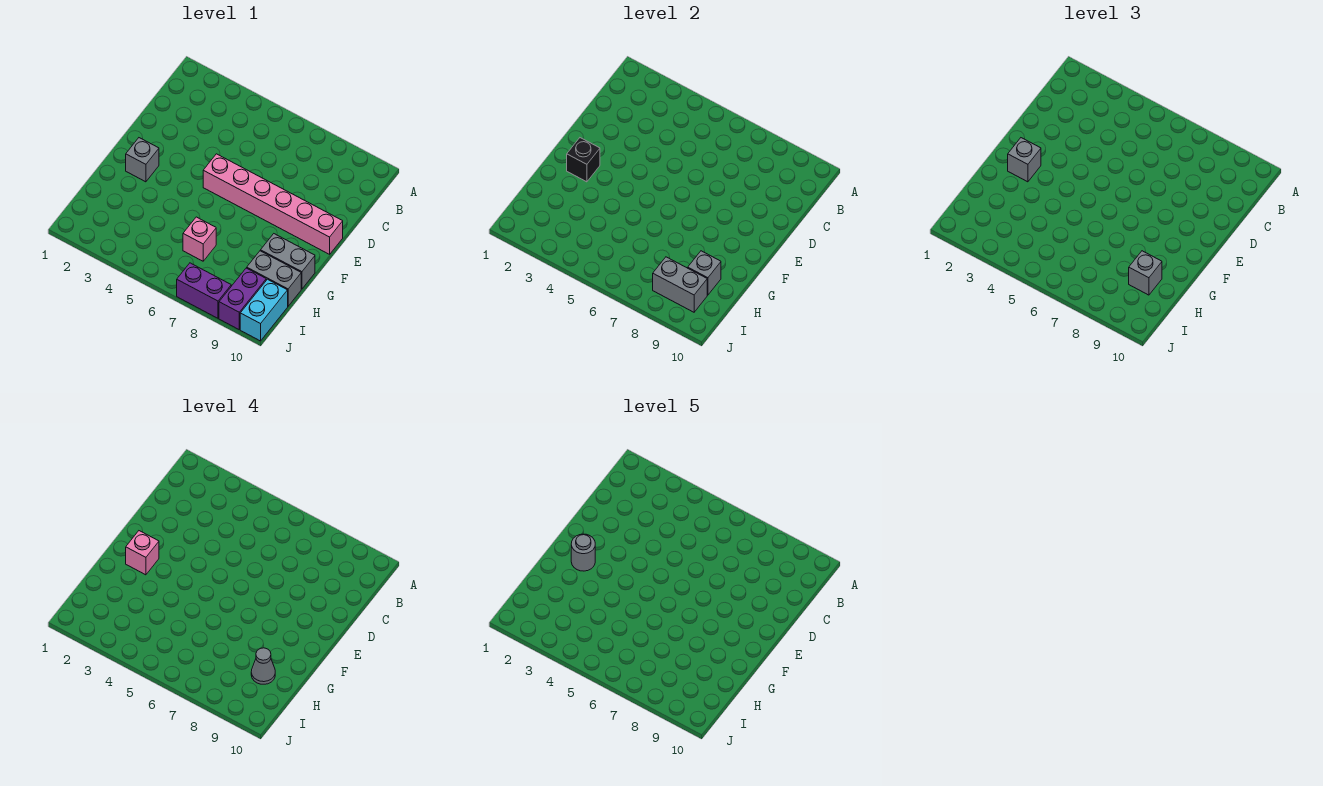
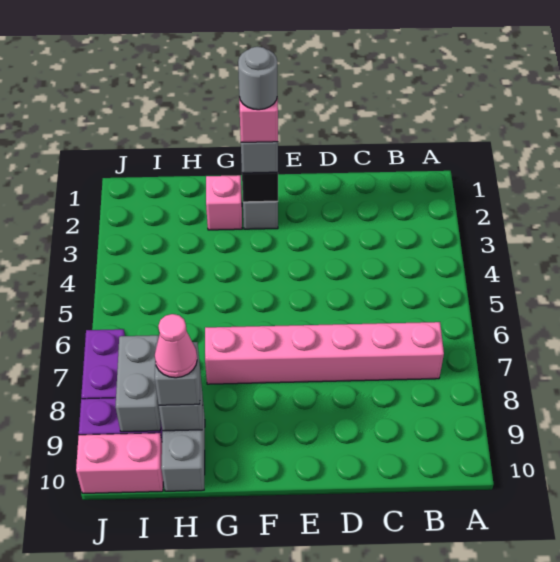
pink 1x6 brick [203,154,343,254] -> pink 1x6 brick turned to [205,322,444,384]
grey 1x2 brick [261,234,315,289] -> none
pink 1x1 brick [183,217,216,261] -> pink 1x1 brick moved to [206,175,242,230]
grey 1x1 cone [251,648,275,684] -> pink 1x1 cone [155,314,197,378]
cyan 1x2 brick [240,279,288,341] -> pink 1x2 brick [76,433,163,493]

